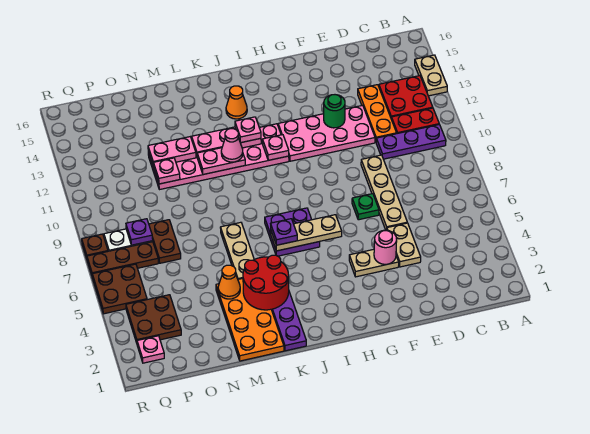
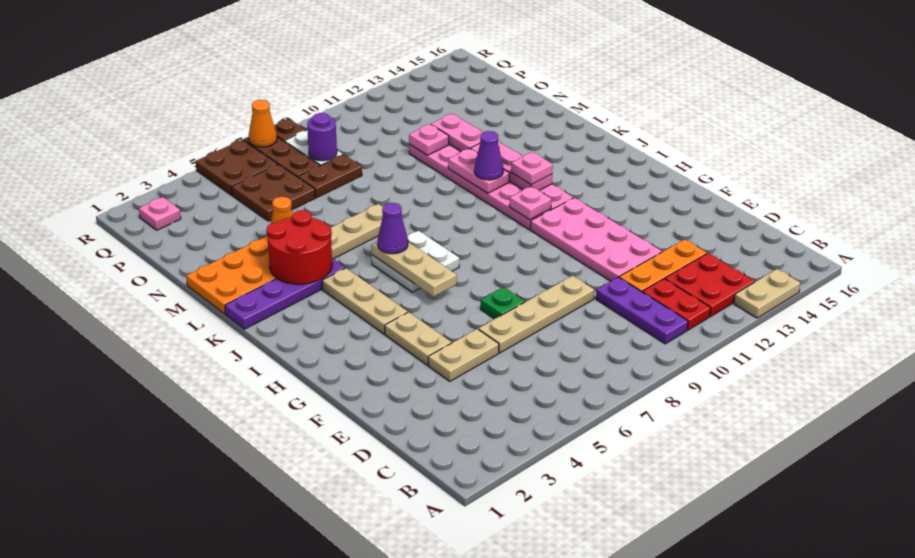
pink 1x1 round brick [374,230,397,264] -> none
green 1x1 round brick [324,95,345,128] -> none
none -> tan 1x3 plate [322,268,408,334]
purple 2x2 plate [265,208,320,256] -> white 2x2 plate [372,231,459,292]
purple 1x1 plate [271,219,297,245] -> purple 1x1 cone [378,203,408,254]
orange 1x1 cone [226,86,247,119] -> orange 1x1 cone moved to [249,100,277,147]
pink 1x1 cone [221,129,243,162] -> purple 1x1 cone [474,131,503,180]
brown 2x2 plate [126,295,181,343] -> brown 2x2 plate moved to [232,164,315,221]
purple 1x1 plate [126,219,153,245] -> purple 1x1 round brick [307,113,337,161]

